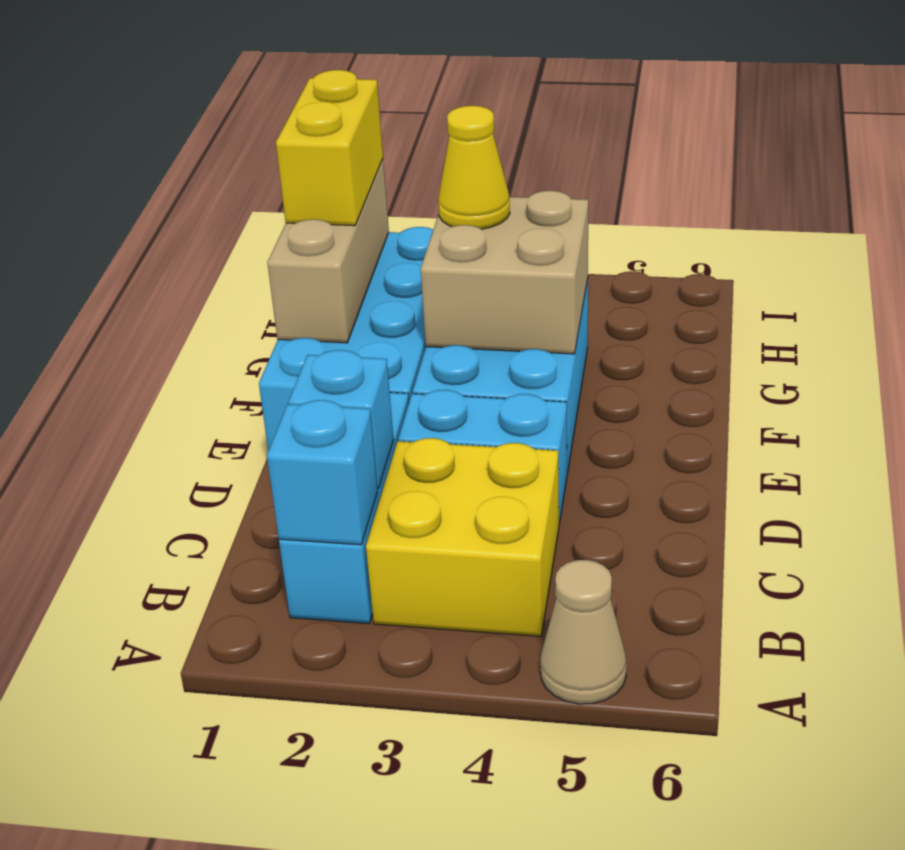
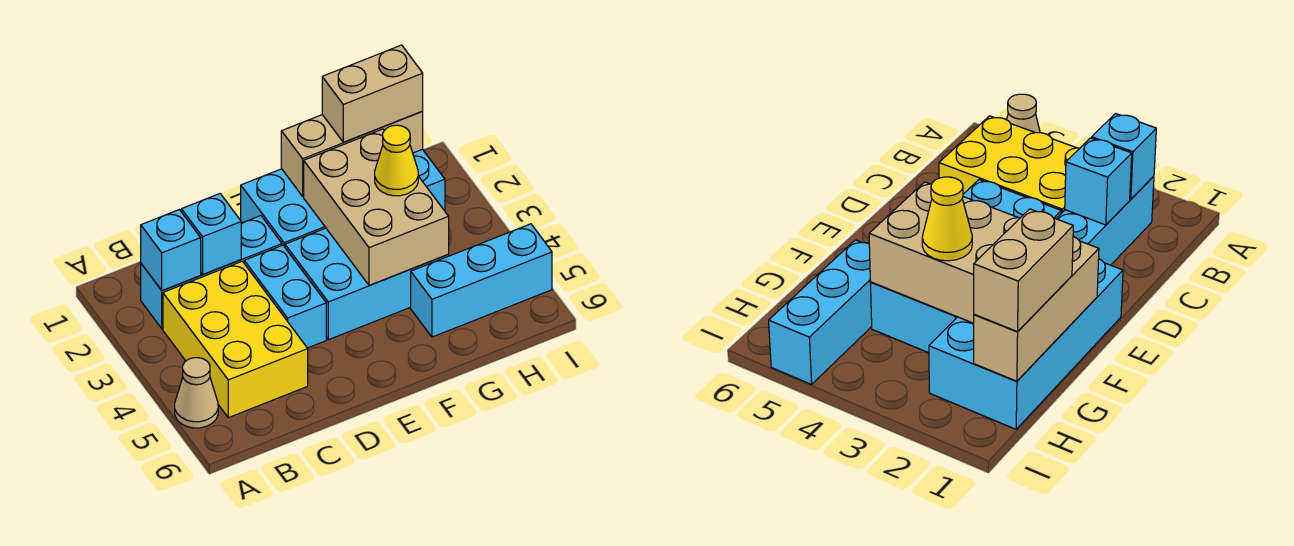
yellow 2x2 brick [366,438,559,637] -> yellow 2x3 brick [163,261,308,418]
tan 2x2 brick [421,191,588,354] -> tan 2x3 brick [304,129,449,286]
yellow 1x2 brick [276,70,383,226] -> tan 1x2 brick [322,45,423,142]
none -> cyan 1x3 brick [411,224,552,337]

